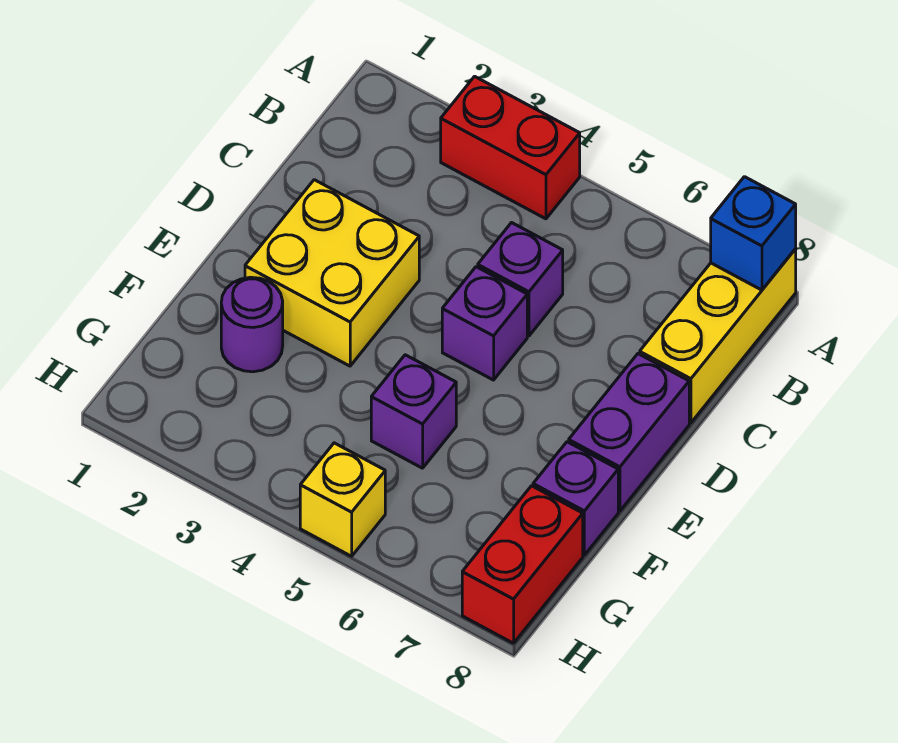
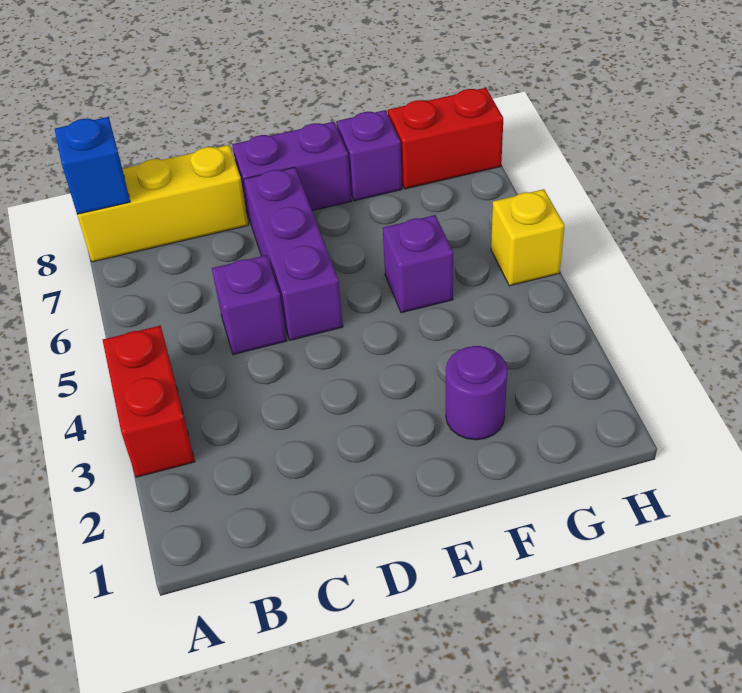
yellow 2x2 brick [245,180,419,366] -> none
purple 1x1 brick [442,267,527,380] -> purple 1x3 brick [244,167,343,340]

